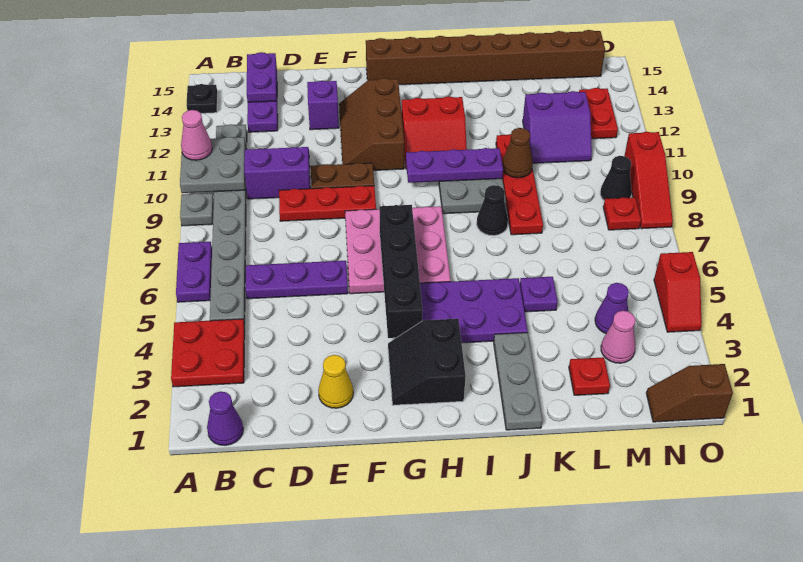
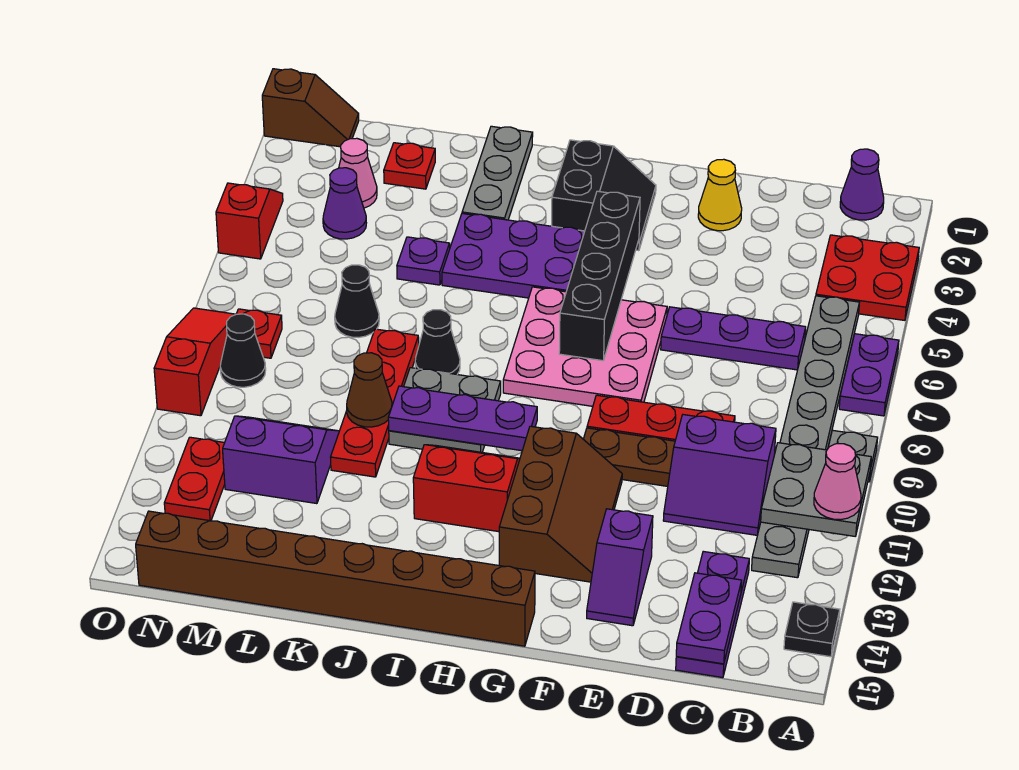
none -> black 1x1 cone [335,265,379,337]

